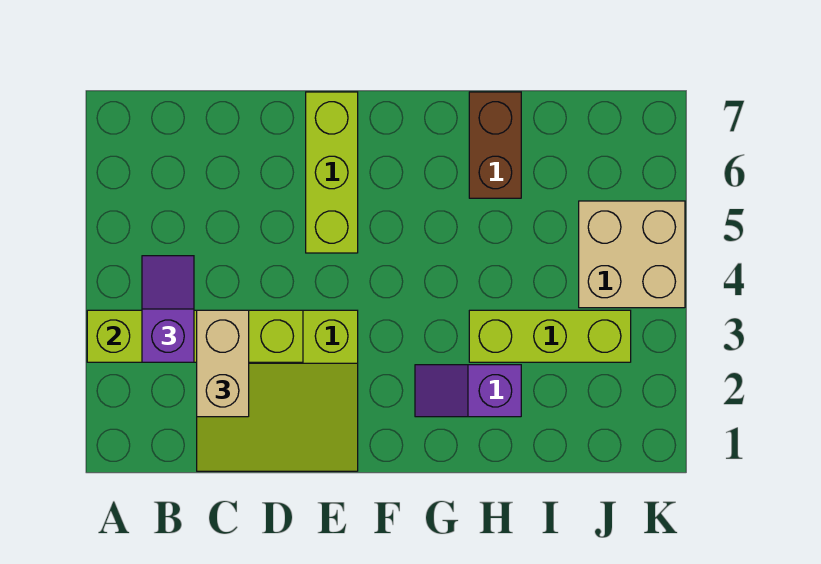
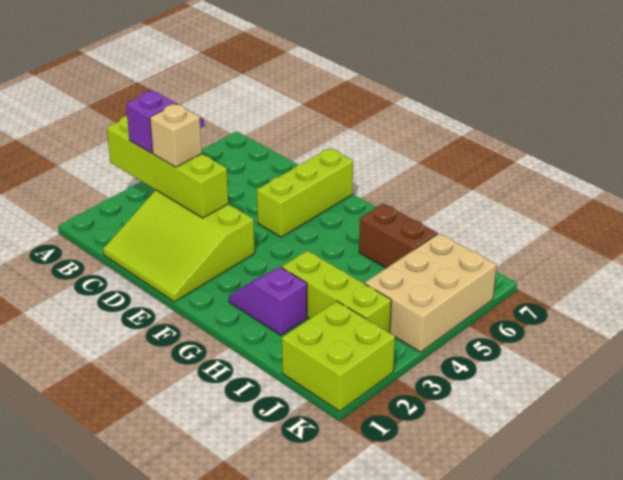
tan 1x2 brick [197,310,249,417] -> tan 1x1 brick [150,104,202,167]
brown 1x2 brick [469,92,521,198] -> brown 1x2 brick turned to [359,204,437,268]
none -> lime 2x2 brick [282,301,395,411]
tan 2x2 brick [579,201,685,308] -> tan 2x3 brick [365,233,496,352]

